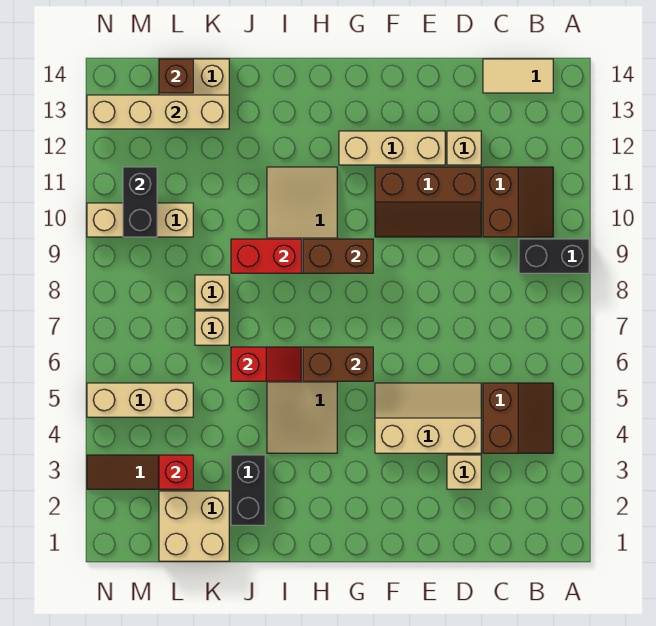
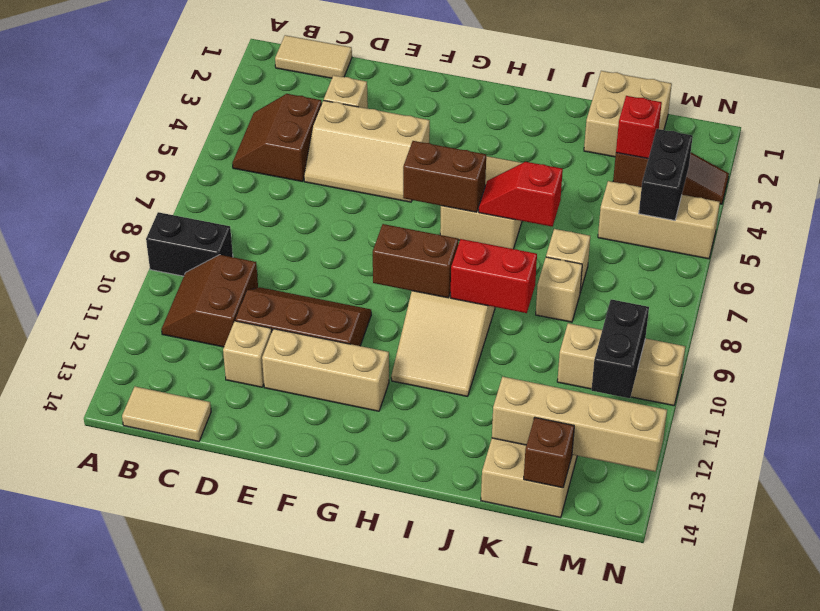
none -> tan 1x2 tile [275,35,352,78]
black 1x2 brick [231,455,265,525] -> black 1x2 brick moved to [639,129,693,220]

